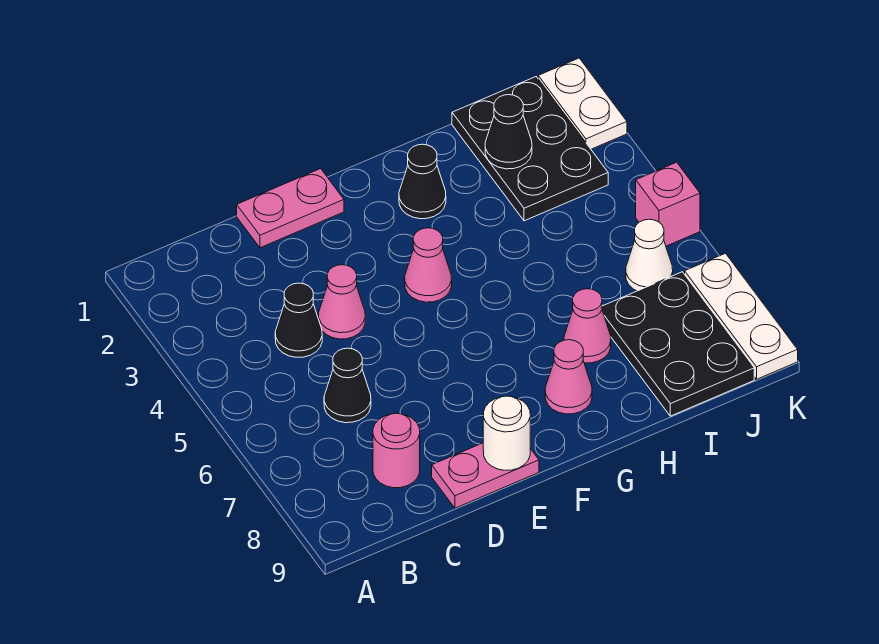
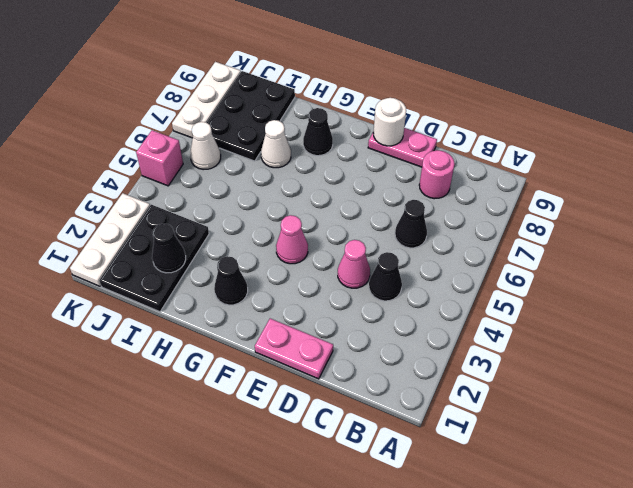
pink 1x1 cone [545,340,592,414] -> black 1x1 cone [303,108,333,156]
pink 1x1 cone [564,289,611,363] -> white 1x1 cone [261,120,291,168]
white 1x2 plate [538,58,627,149] -> white 1x3 plate [70,193,150,286]

